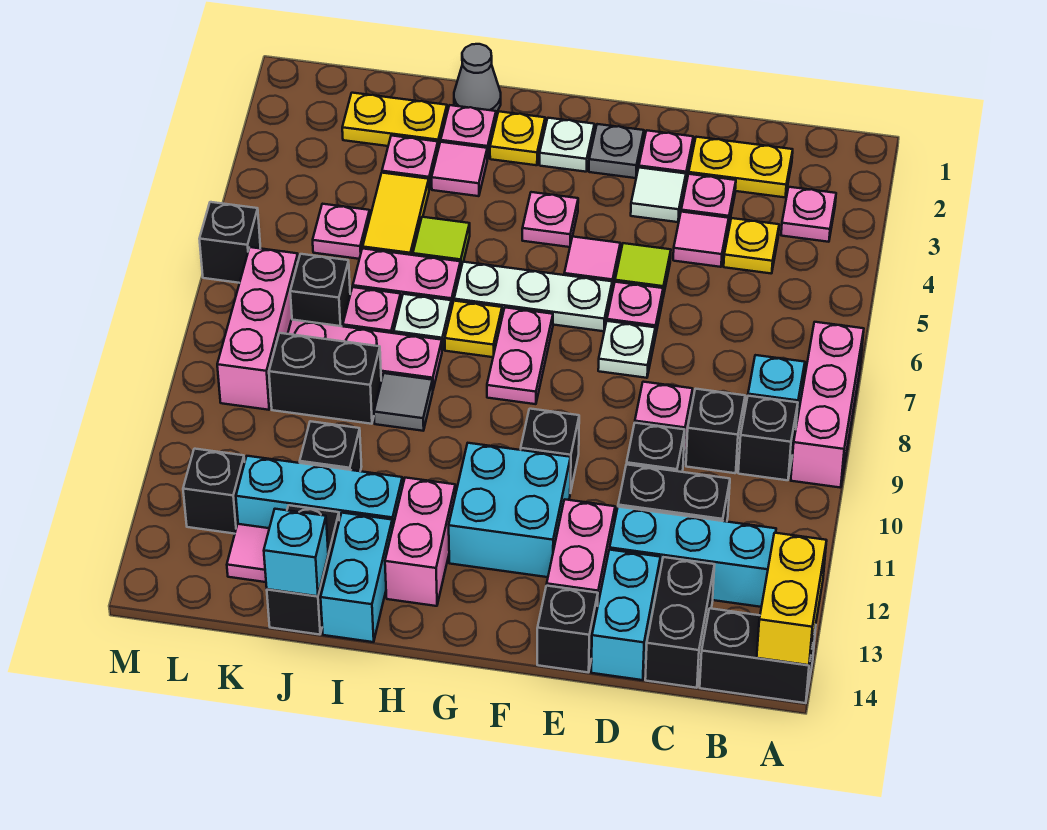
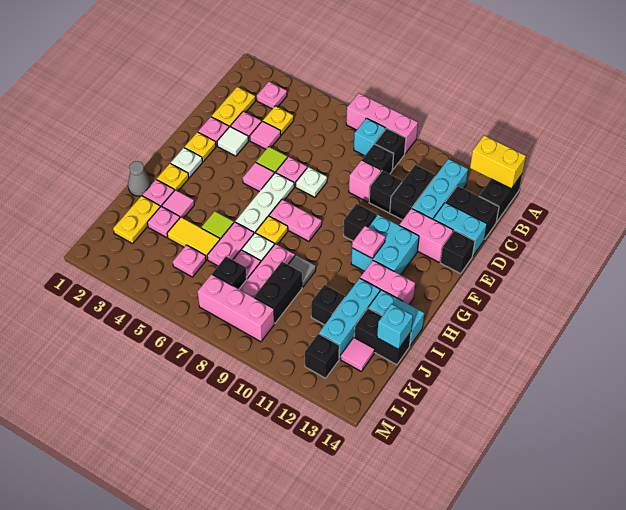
grey 1x1 plate [589,124,644,178] -> yellow 1x1 plate [184,132,216,162]
pink 1x1 plate [522,192,578,247] -> pink 1x1 plate moved to [352,226,385,258]
black 1x1 brick [200,202,260,283] -> none

